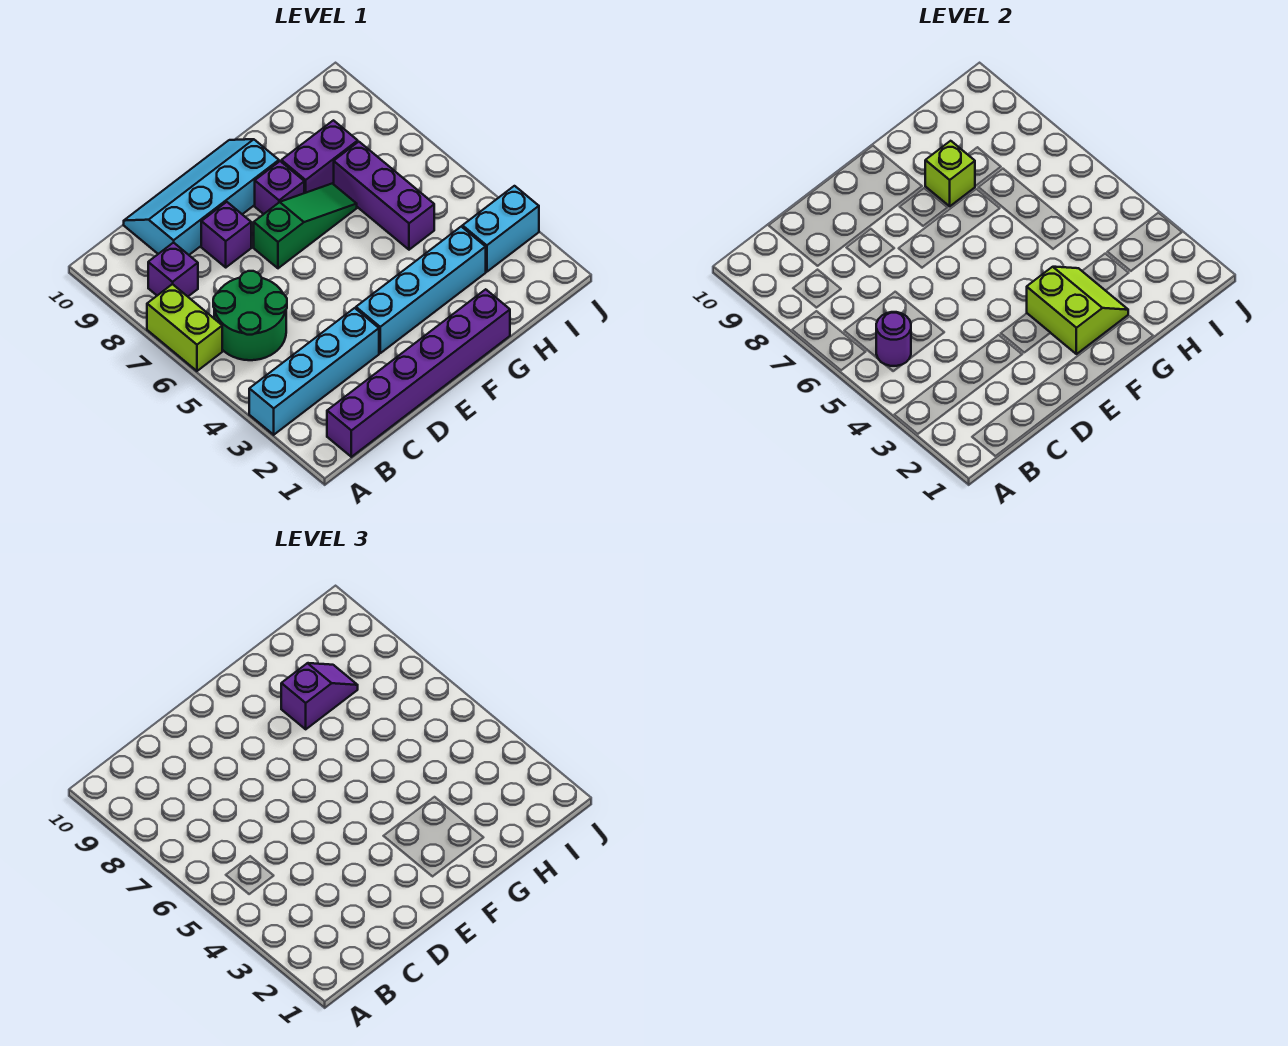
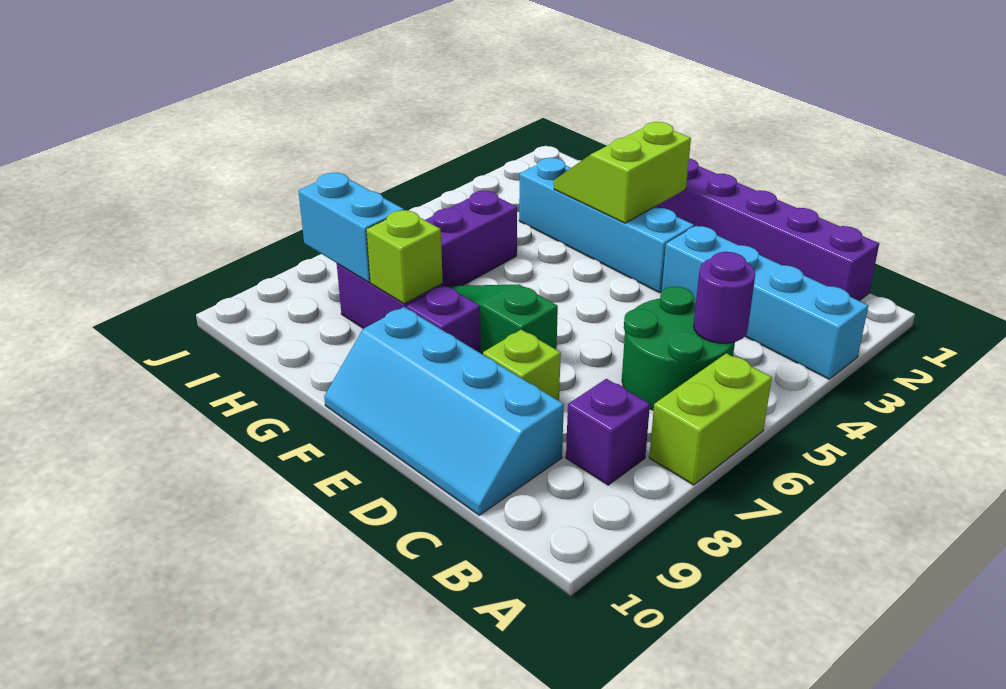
purple 1x1 brick [201,202,251,267] -> lime 1x1 brick [483,330,561,401]
purple 1x2 slope [281,663,358,729] -> none
cyan 1x2 brick [463,186,539,272] -> cyan 1x2 brick moved to [298,173,404,282]

